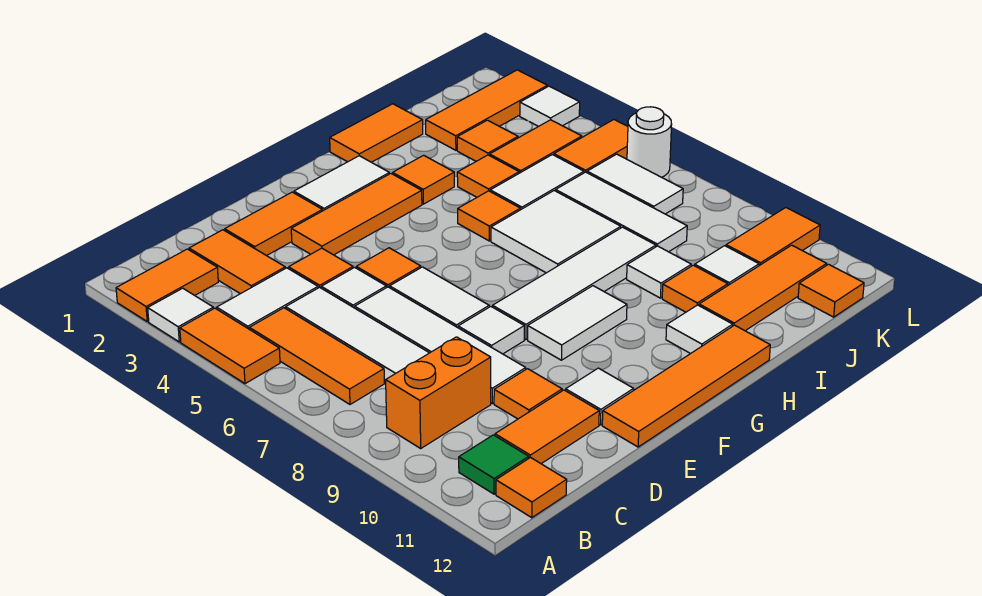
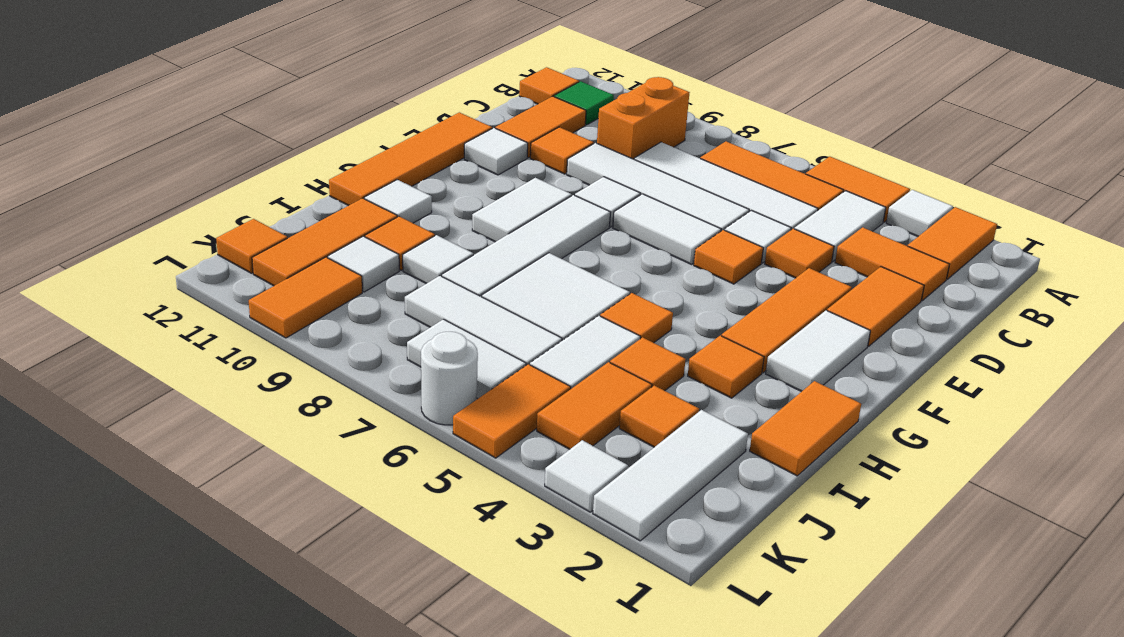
orange 1x3 tile [426,70,547,150] -> white 1x3 tile [593,410,748,541]

